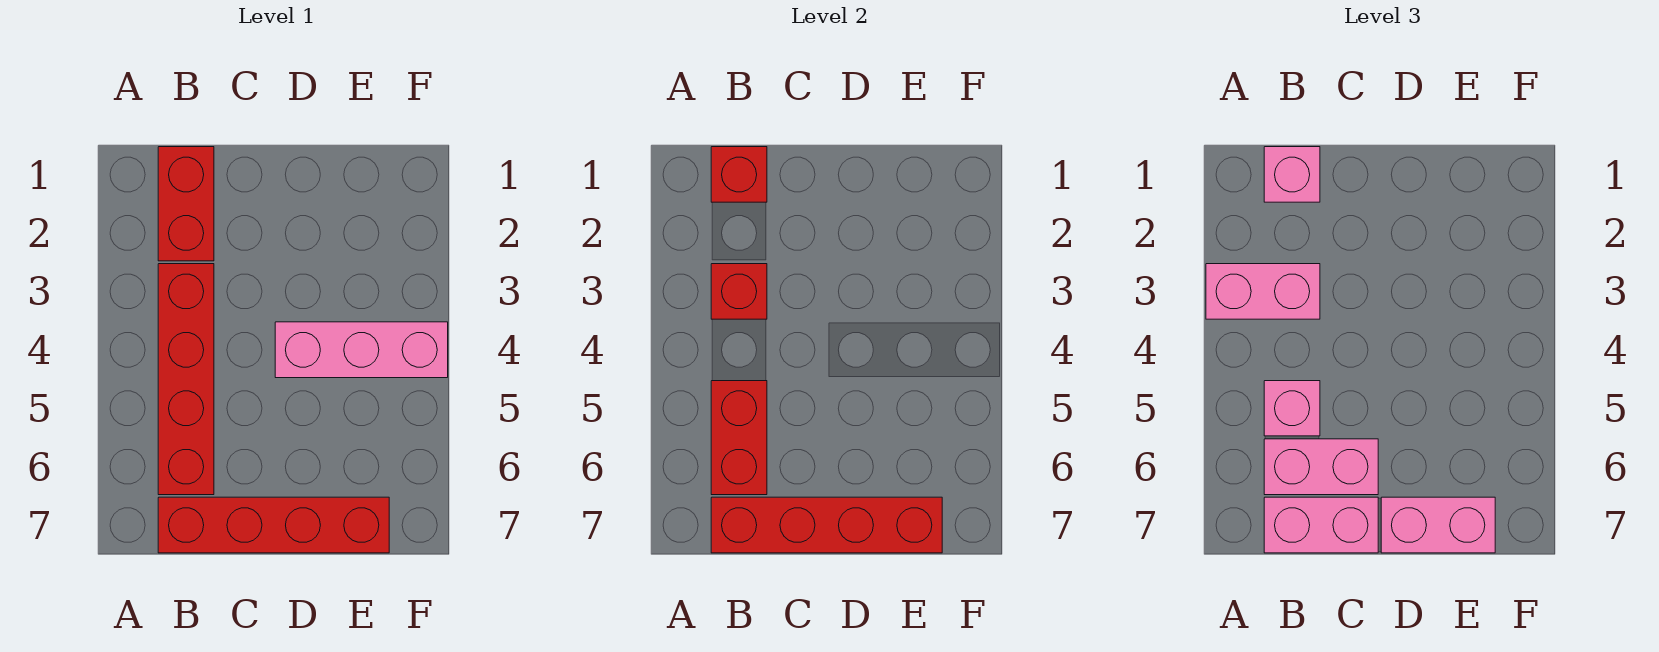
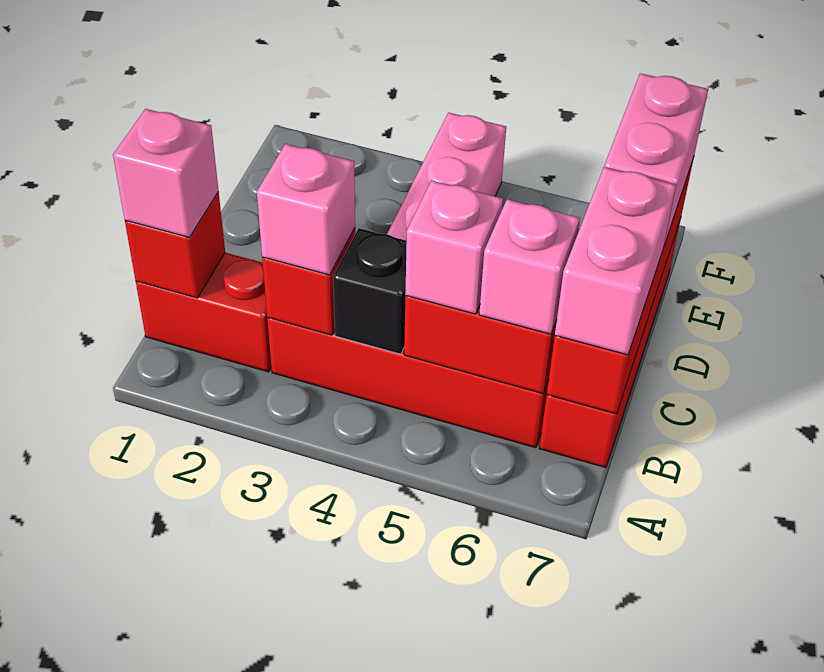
pink 1x2 brick [1206,264,1320,319] -> pink 1x1 brick [257,144,355,275]
none -> black 1x1 brick [333,228,407,354]
pink 1x2 brick [1264,439,1378,495] -> pink 1x1 brick [479,199,580,334]

